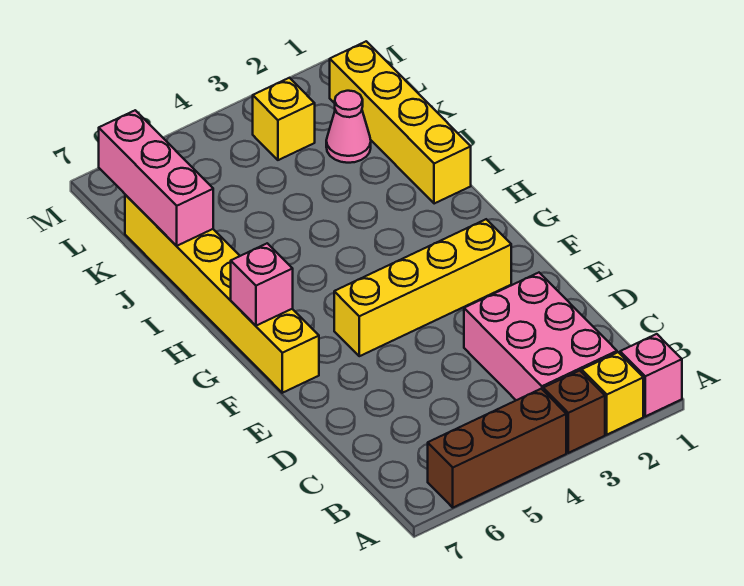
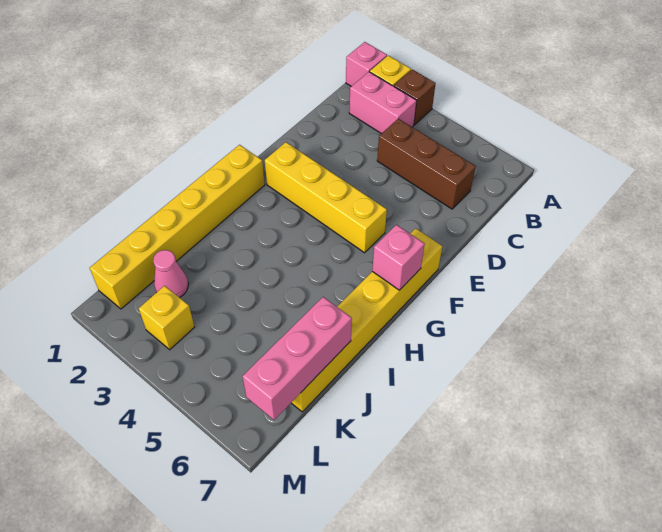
brown 1x3 brick [428,389,566,507] -> brown 1x3 brick moved to [377,119,476,209]
pink 2x3 brick [464,273,617,400] -> pink 1x2 brick [349,72,417,134]
yellow 1x4 brick [330,41,471,204] -> yellow 1x6 brick [90,145,265,309]

